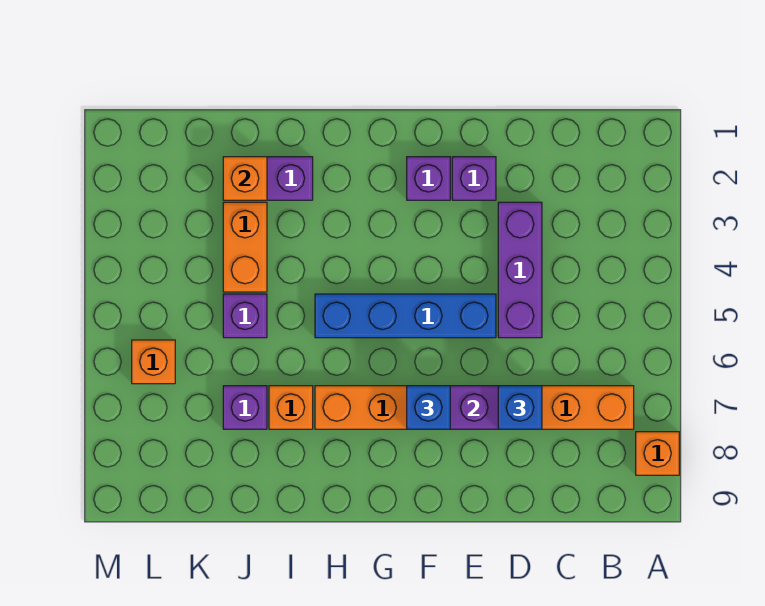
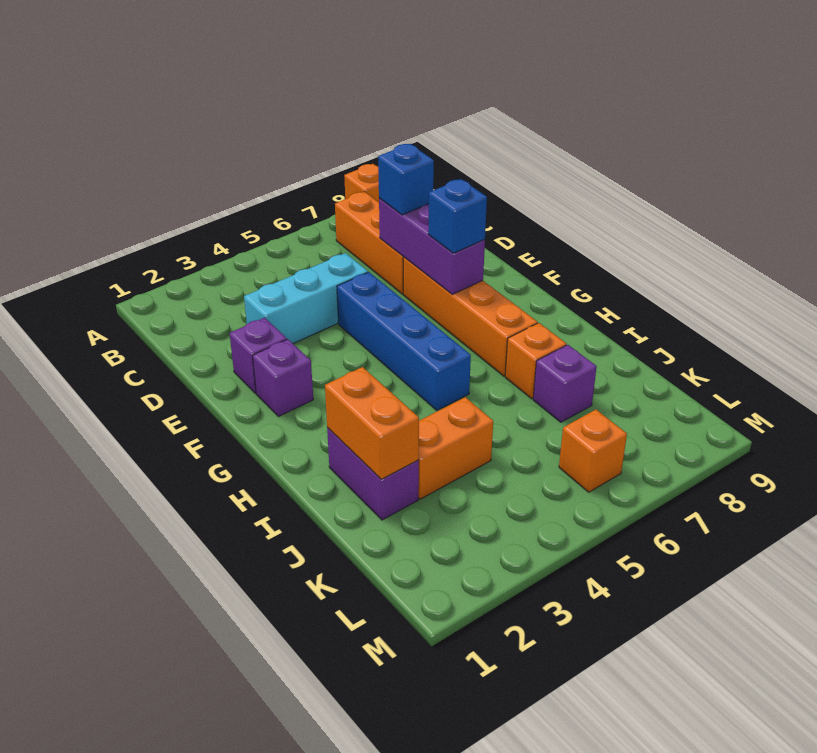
purple 1x3 brick [498,202,542,338] -> cyan 1x3 brick [244,253,368,344]
orange 1x1 brick [223,157,267,200] -> orange 1x2 brick [325,367,419,479]
purple 1x1 brick [223,294,267,338] -> none

